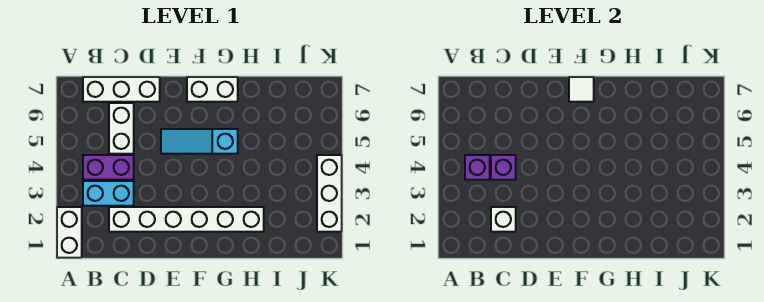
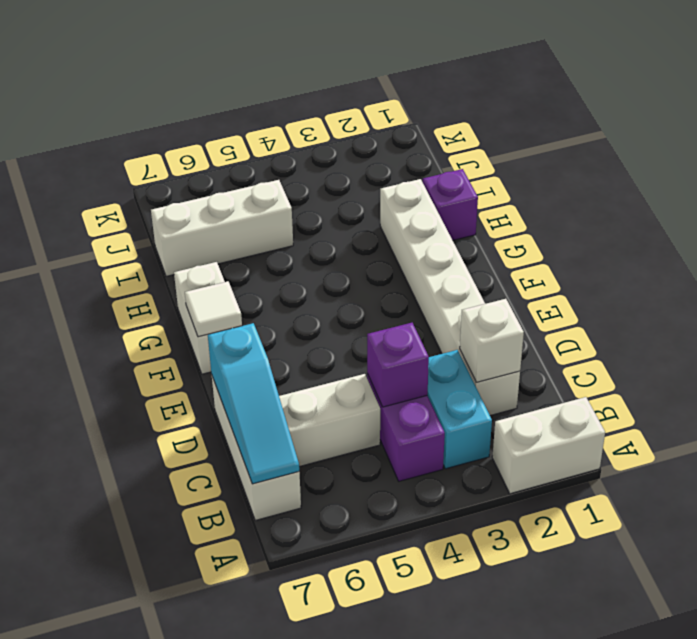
purple 1x1 brick [465,155,490,180] -> purple 1x1 brick moved to [423,169,478,240]
cyan 1x3 slope [161,129,238,154] -> cyan 1x3 slope moved to [208,323,299,484]
white 1x3 brick [317,155,342,232] -> white 1x3 brick moved to [151,180,293,276]

